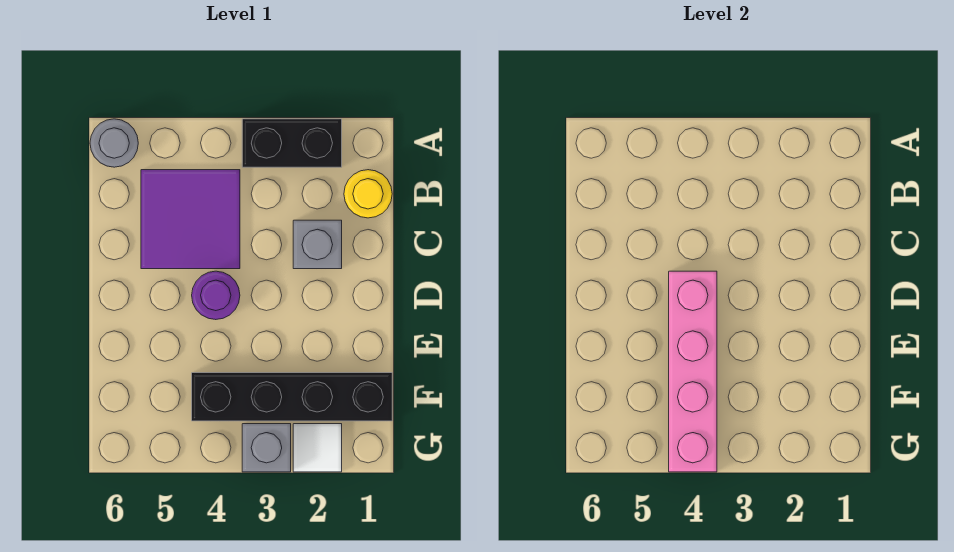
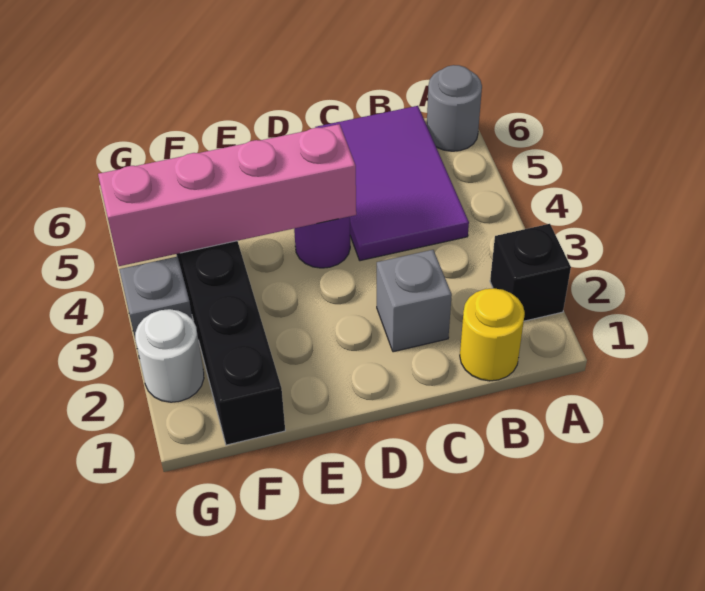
black 1x2 brick [242,119,342,167] -> black 1x1 brick [490,224,571,321]
purple 2x2 tile [141,170,240,269] -> purple 2x3 tile [315,106,469,261]
white 1x1 tile [293,424,342,472] -> white 1x1 round brick [135,309,204,402]

